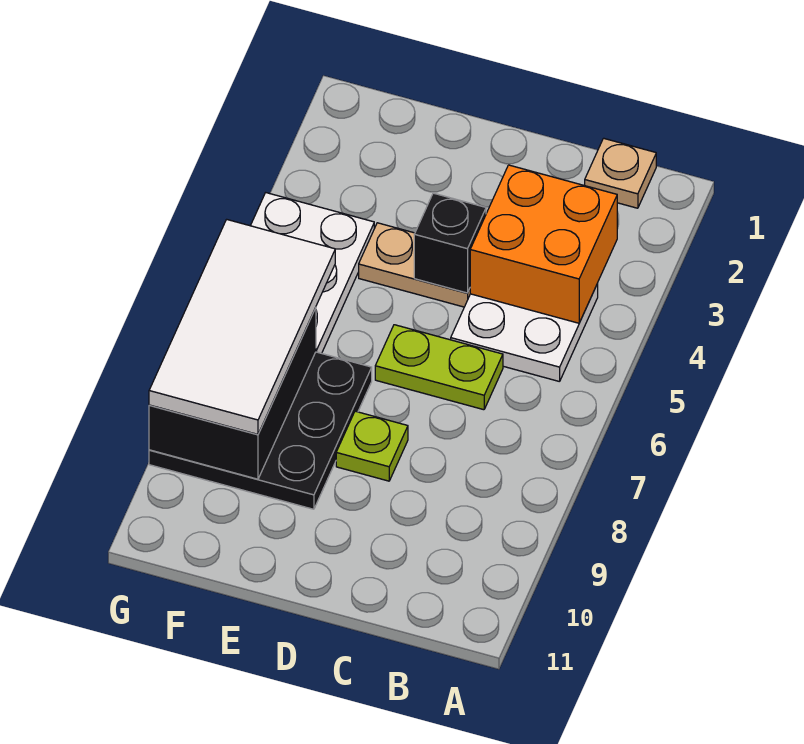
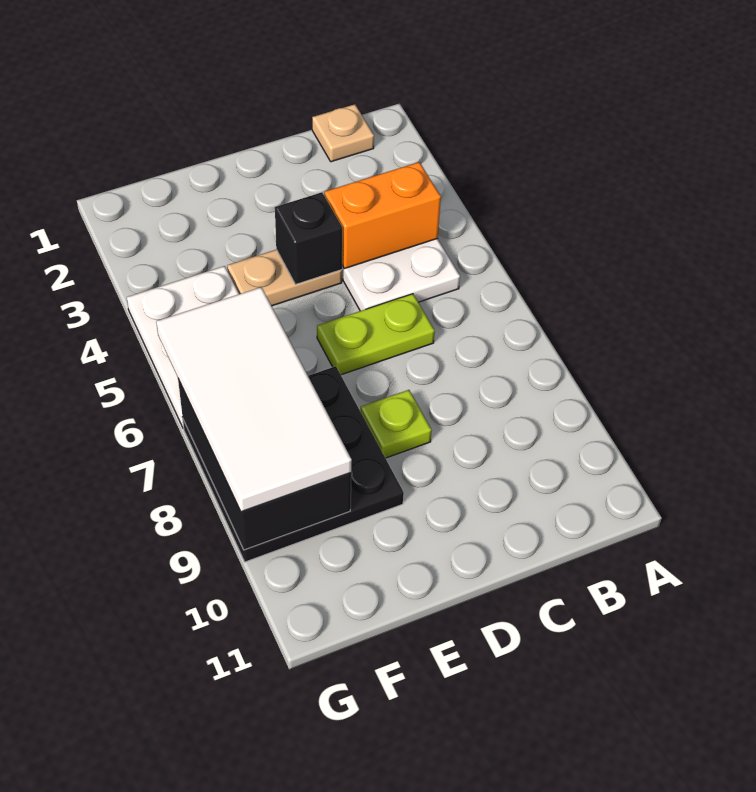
orange 2x2 brick [470,165,617,323] -> orange 1x2 brick [325,162,441,269]

